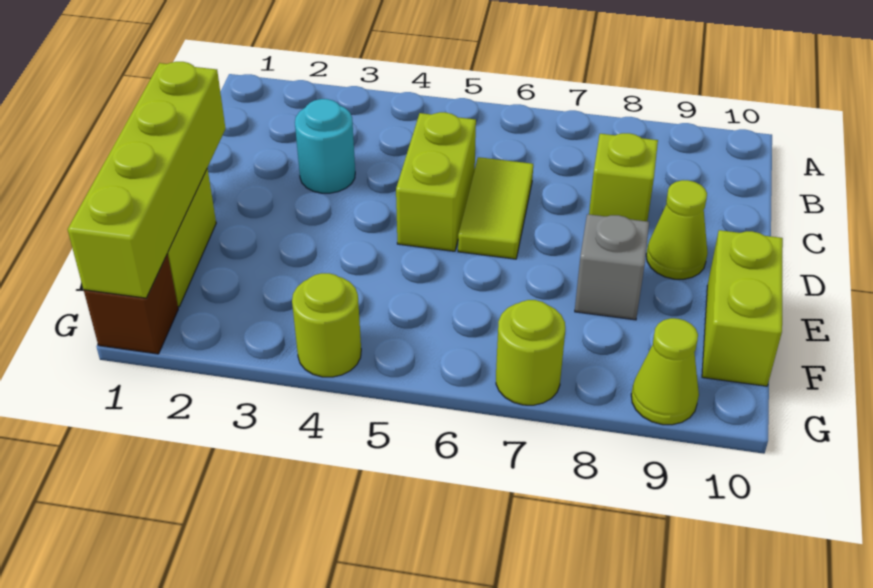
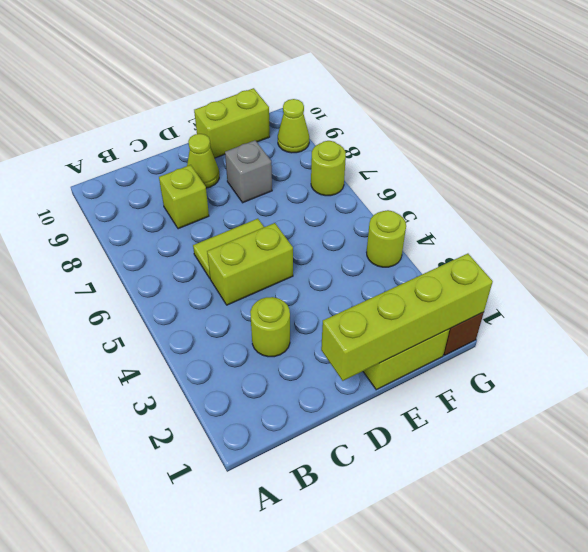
cyan 1x1 round brick [295,99,355,193] -> lime 1x1 round brick [250,297,290,357]

